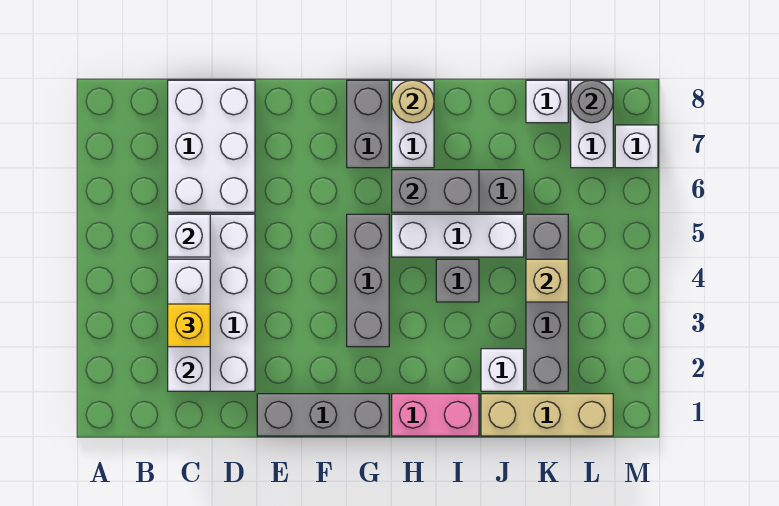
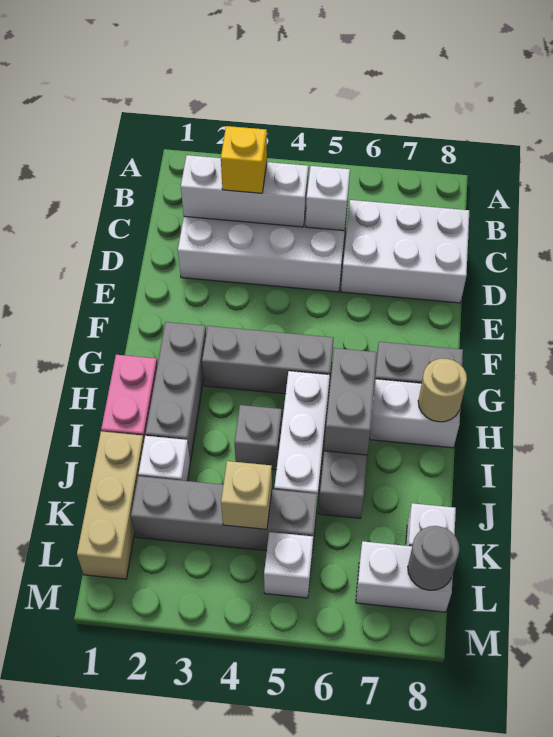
grey 1x3 brick [257,394,389,436] -> grey 1x3 brick moved to [146,322,206,461]
white 1x1 brick [615,125,658,168] -> white 1x1 brick moved to [264,532,313,598]

